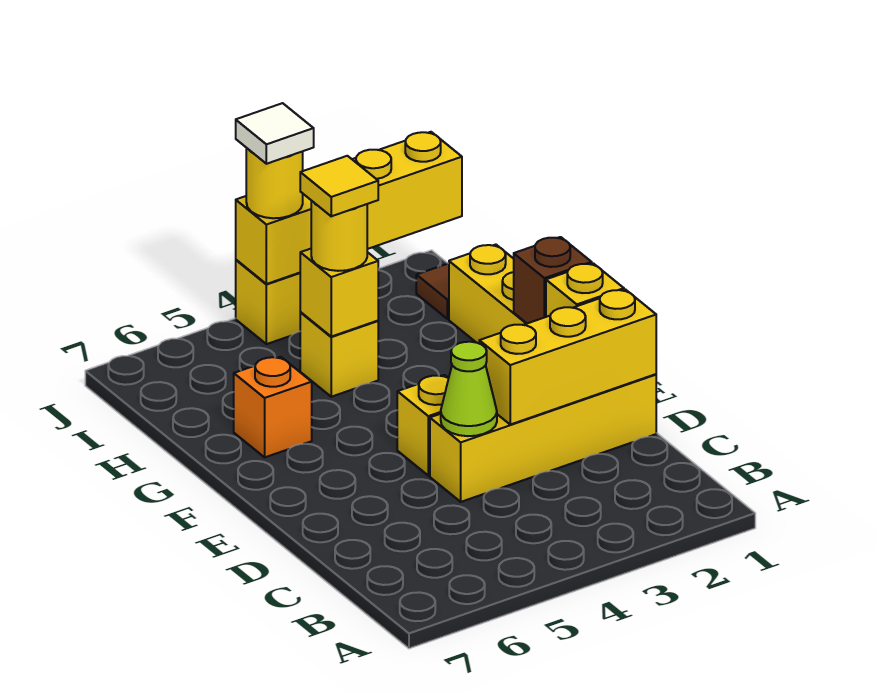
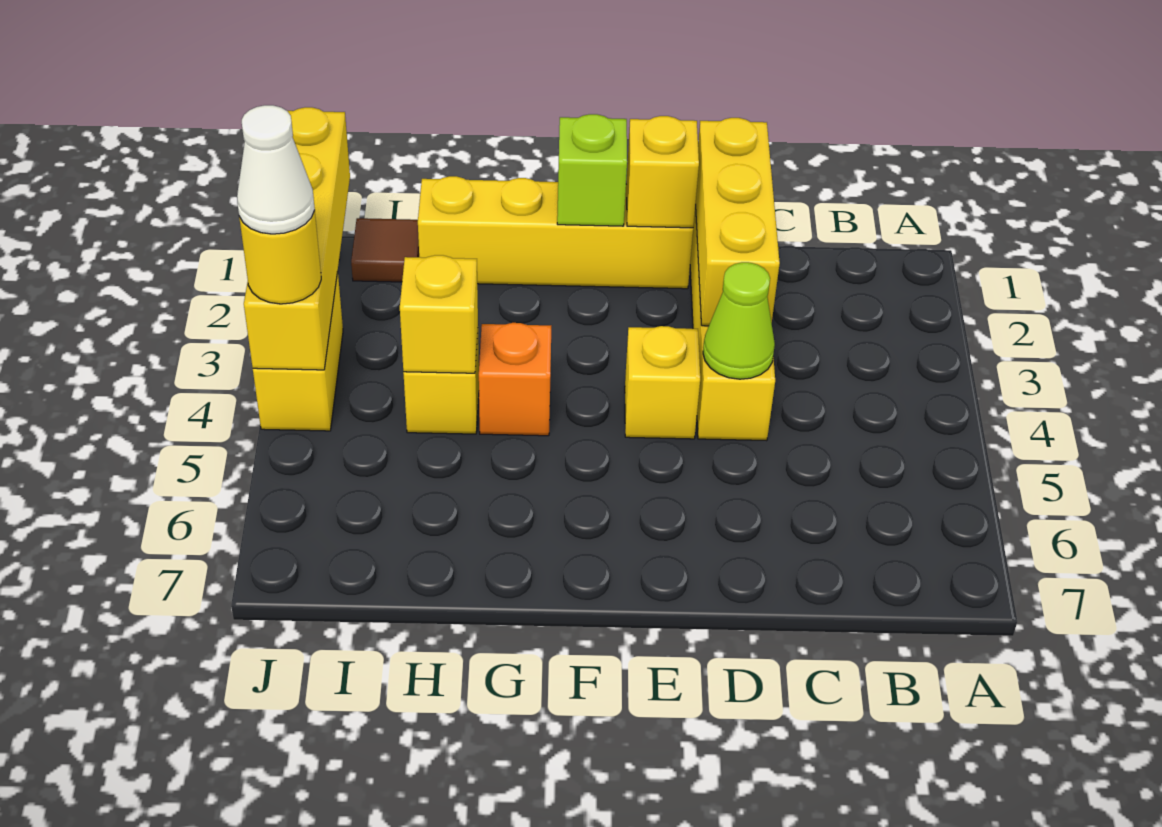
brown 1x1 brick [514,237,592,323] -> lime 1x1 brick [557,114,627,226]
orange 1x1 brick [234,357,312,457] -> orange 1x1 brick moved to [479,323,551,436]
yellow 1x1 round brick [311,201,367,271] -> none
yellow 1x1 tile [300,156,378,216] -> none
white 1x1 tile [236,103,314,164] -> white 1x1 cone [237,105,315,234]

